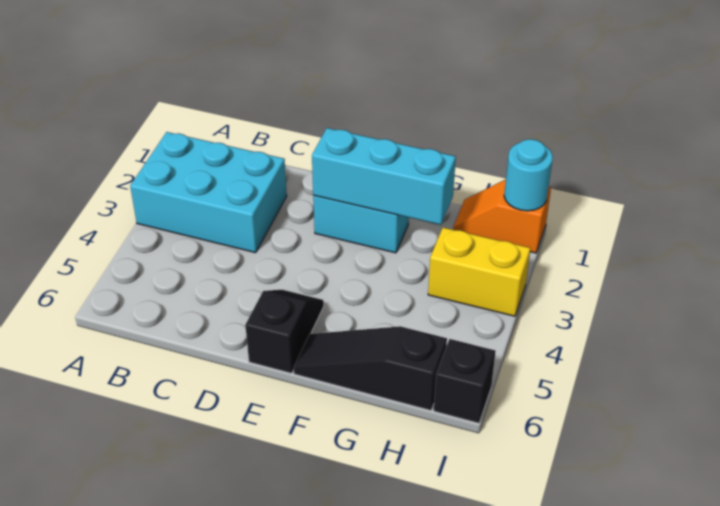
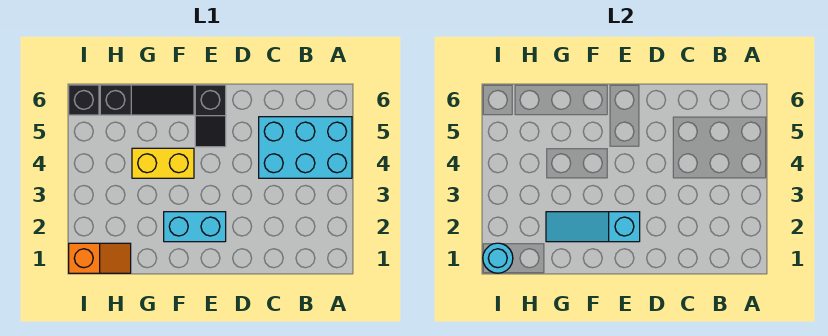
cyan 2x3 brick [130,132,287,253] -> cyan 2x3 brick moved to [259,117,352,178]
cyan 1x3 brick [312,128,456,225] -> cyan 1x3 slope [546,212,640,242]
yellow 1x2 brick [428,228,531,316] -> yellow 1x2 brick moved to [132,148,194,178]

